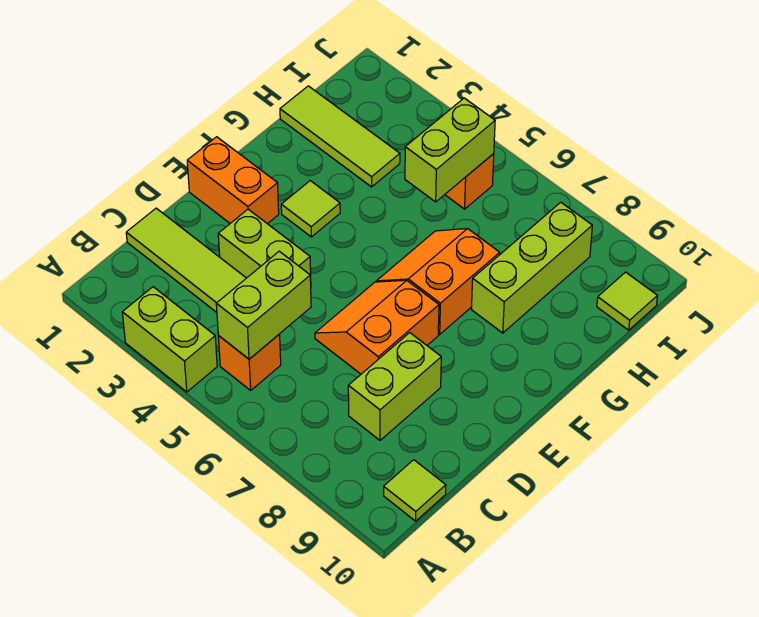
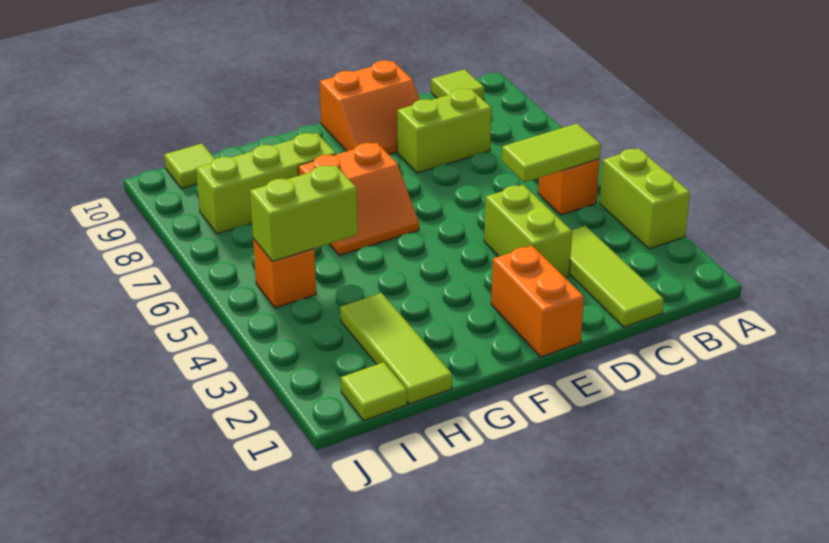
lime 1x2 brick [216,251,311,359] -> lime 1x2 tile [502,124,601,182]
orange 2x2 slope [315,280,439,374] -> orange 2x2 slope moved to [320,61,420,154]
lime 1x1 tile [281,181,340,237] -> lime 1x1 tile moved to [341,362,407,420]

